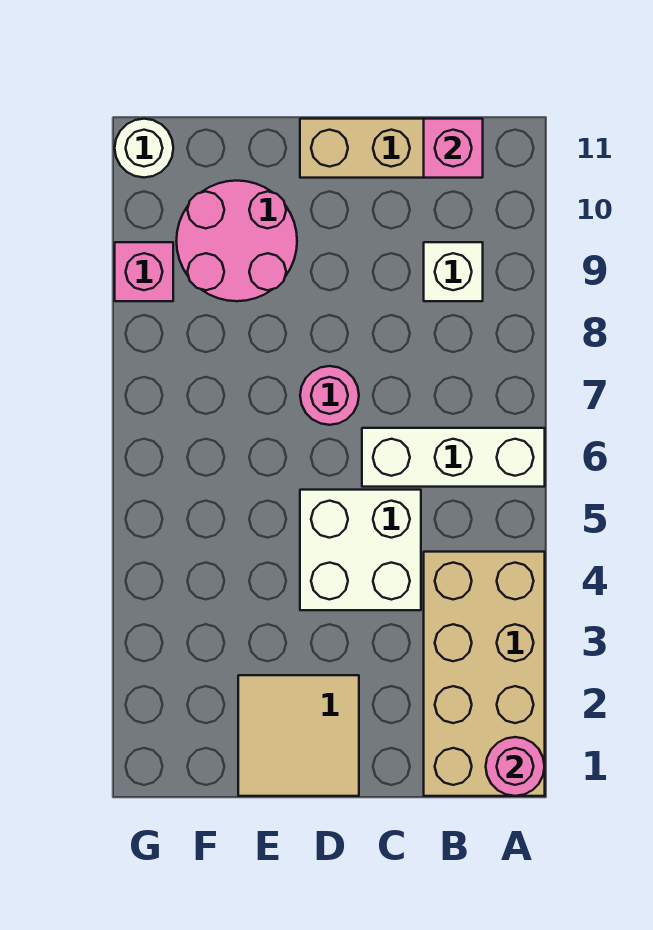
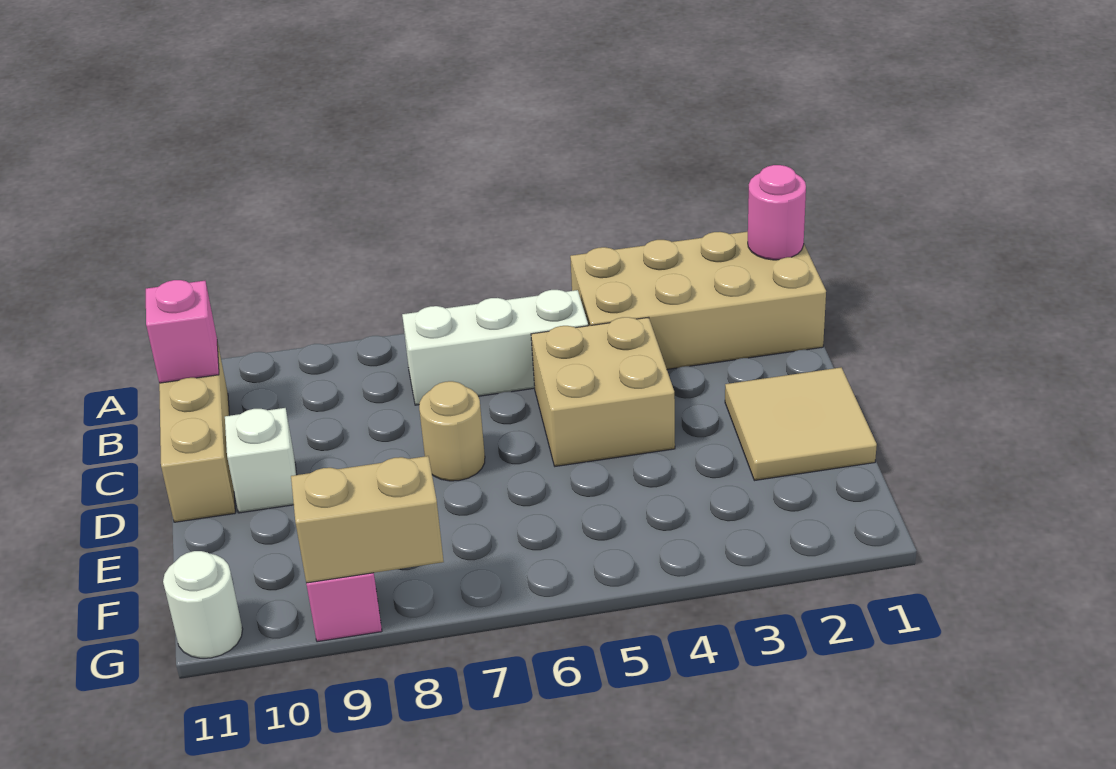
white 1x3 brick [362,428,545,487] -> white 1x3 brick turned to [402,290,588,405]
white 1x1 brick [424,242,483,301] -> white 1x1 brick moved to [225,408,297,513]
white 2x2 brick [300,490,421,610] -> tan 2x2 brick [531,317,675,466]
pink 1x1 round brick [300,366,359,425] -> tan 1x1 round brick [419,381,485,481]
pink 2x2 round brick [176,181,297,301] -> none
none -> tan 1x2 brick [291,456,444,583]

